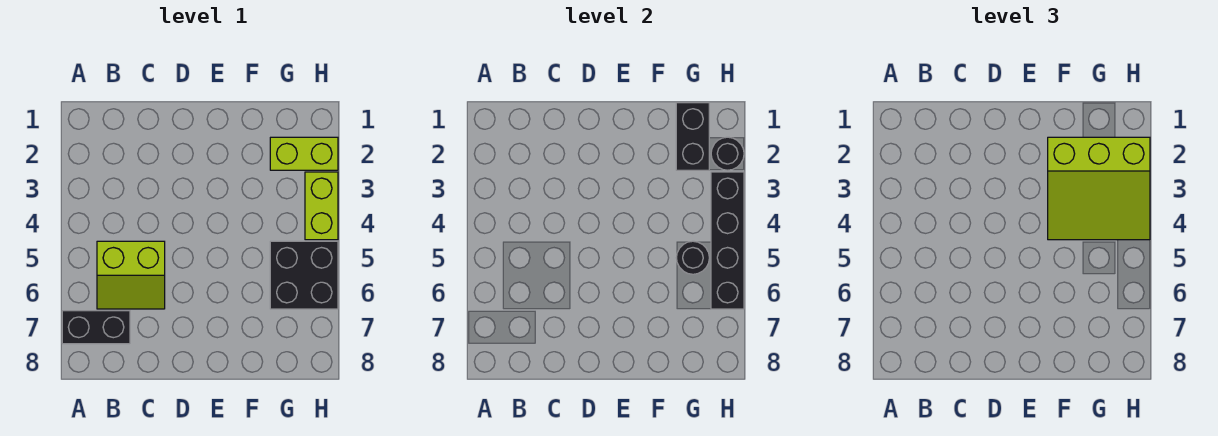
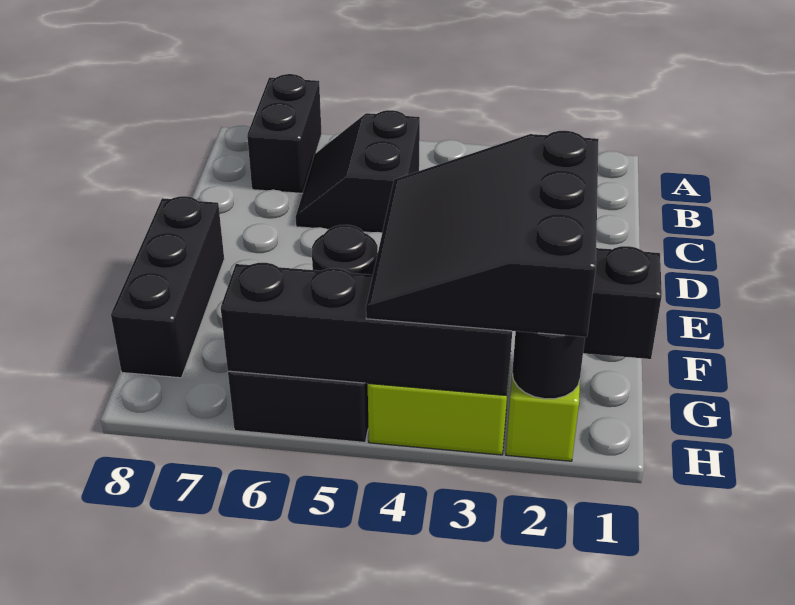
lime 2x2 slope [97,241,165,309] -> black 2x2 slope [296,110,420,233]
none -> black 1x3 brick [111,196,224,378]
lime 3x3 slope [1048,137,1150,240] -> black 3x3 slope [366,131,599,337]

